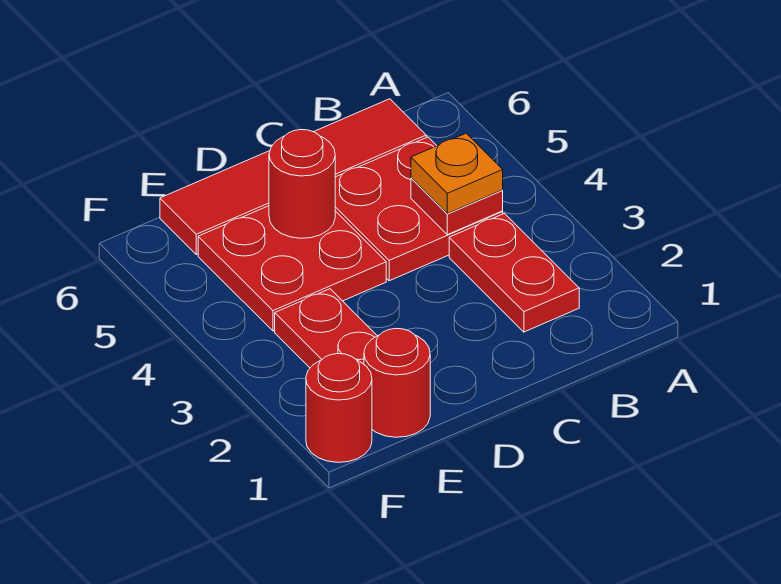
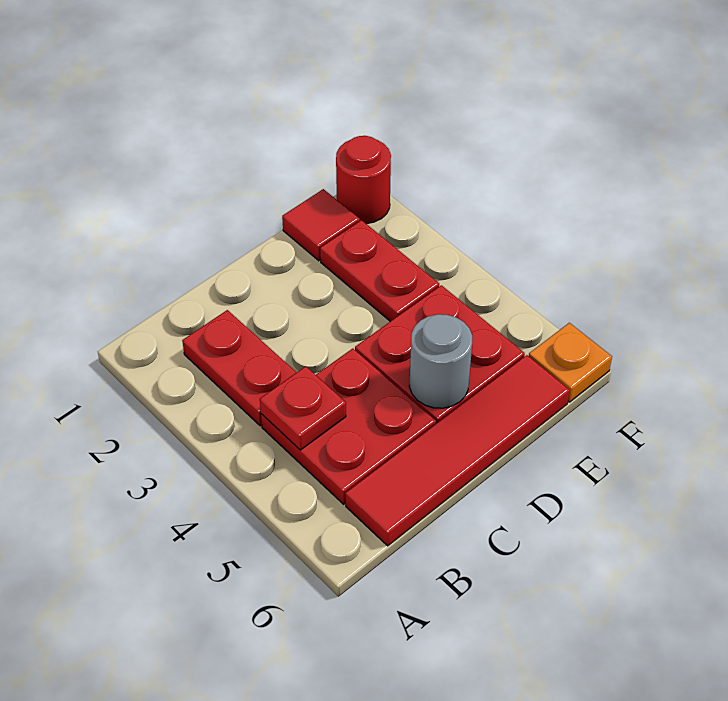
orange 1x1 plate [411,133,503,214] -> orange 1x1 plate moved to [529,323,612,402]
red 1x1 round brick [269,130,335,238] -> grey 1x1 round brick [409,314,472,408]
red 1x1 round brick [364,329,430,437] -> red 1x1 tile [282,189,360,261]

